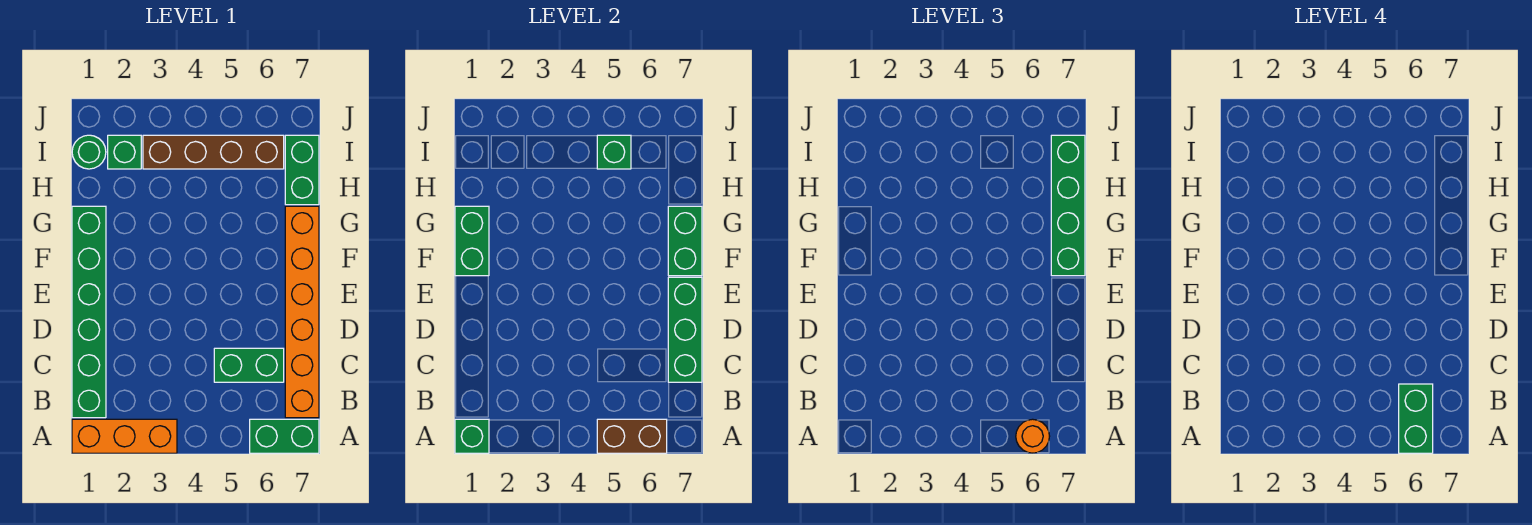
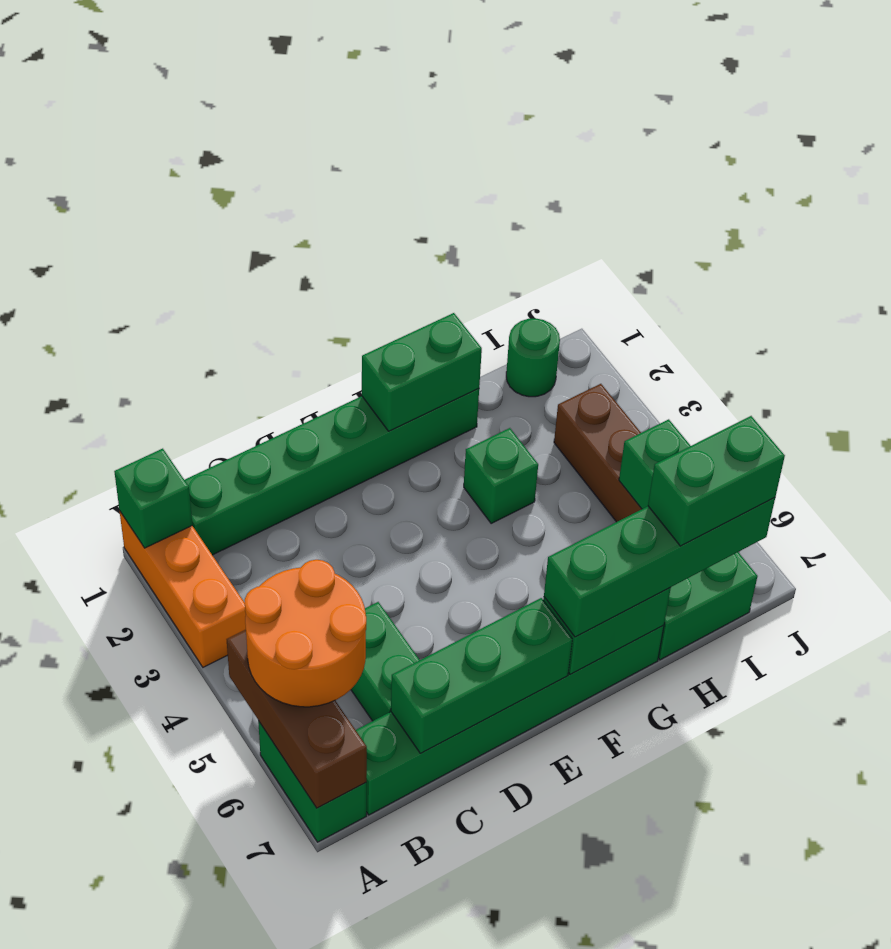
brown 1x2 brick [597,419,667,453] -> brown 1x3 brick [227,630,367,808]
orange 1x1 round brick [1016,419,1050,453] -> orange 2x2 round brick [245,560,366,707]
green 1x2 brick [1399,384,1433,453] -> green 1x2 brick moved to [648,416,785,546]
orange 1x6 brick [285,206,319,418] -> green 1x6 brick [356,625,664,815]
green 1x1 brick [108,135,141,169] -> green 1x1 brick moved to [464,428,538,524]

